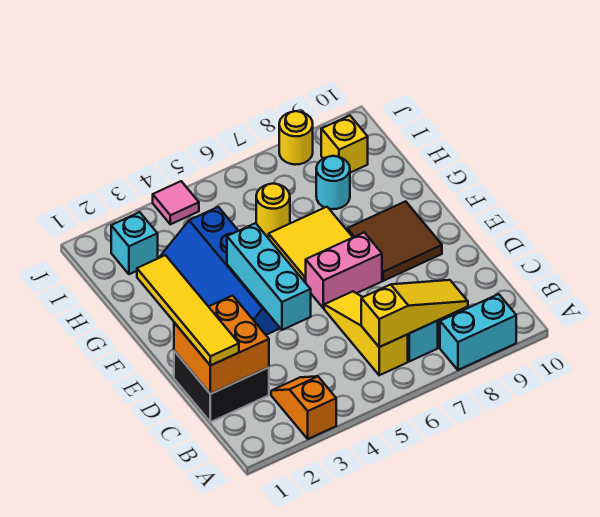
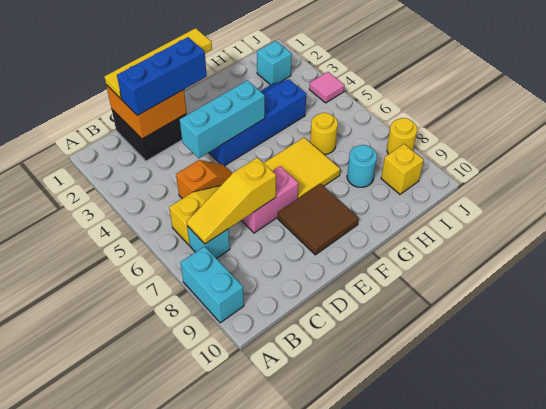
orange 1x2 slope [271,376,336,439] -> orange 1x2 slope moved to [176,160,232,199]
yellow 1x3 slope [361,280,468,347] -> yellow 1x3 slope turned to [187,158,276,244]
none -> blue 1x3 brick [117,37,207,115]
pink 1x2 brick [306,233,382,308] -> pink 1x2 brick turned to [241,166,298,233]

